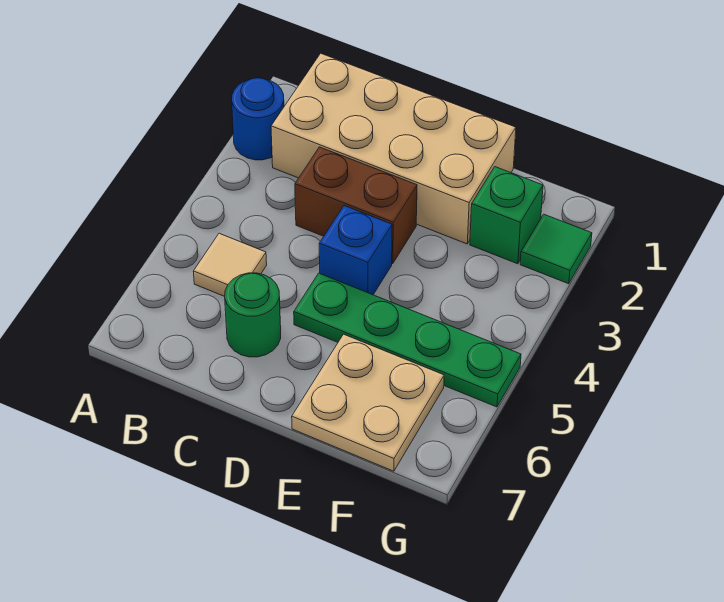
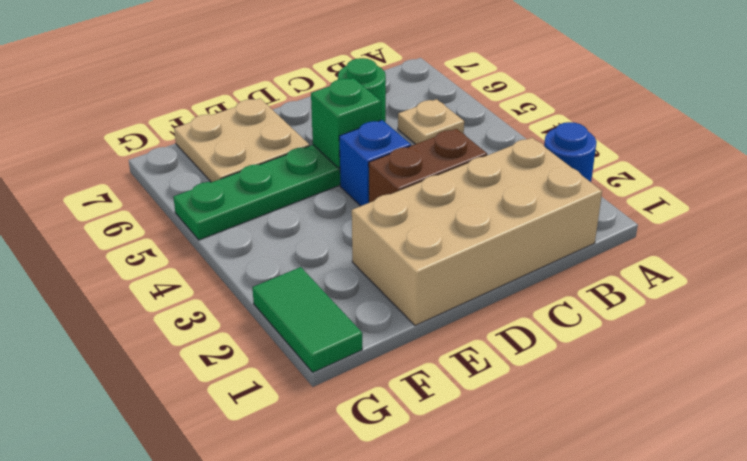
tan 1x1 tile [193,233,267,296] -> tan 1x1 plate [398,99,464,144]
green 1x1 brick [470,167,543,264] -> green 1x1 brick moved to [311,78,381,168]
green 1x1 tile [520,214,592,284] -> green 1x2 tile [252,267,362,372]

